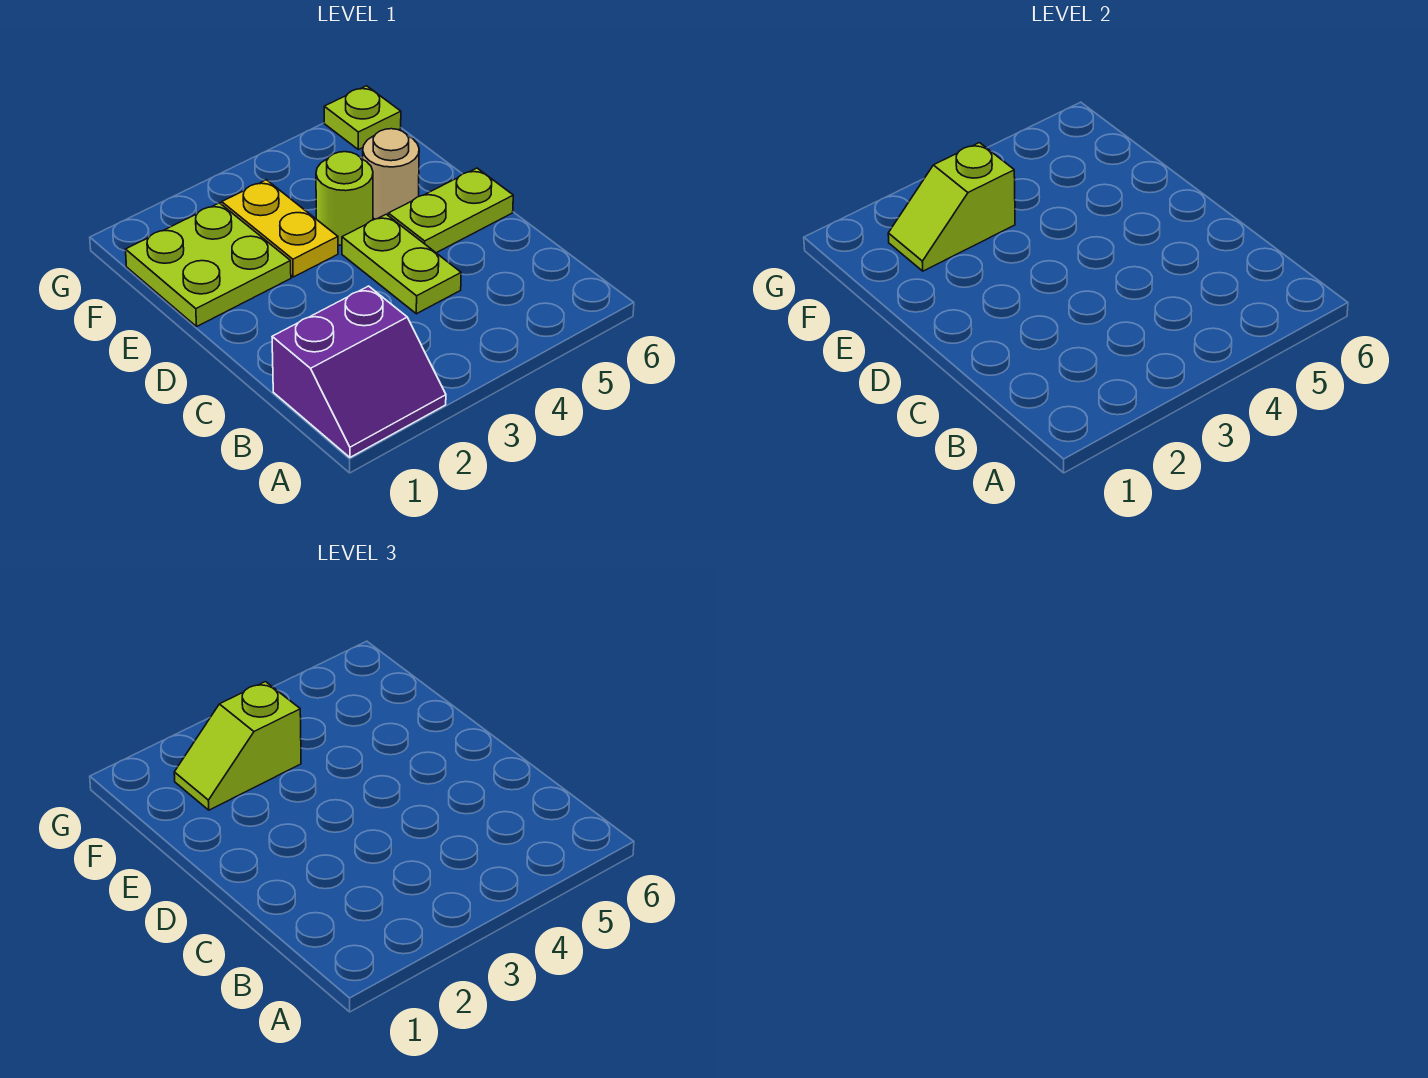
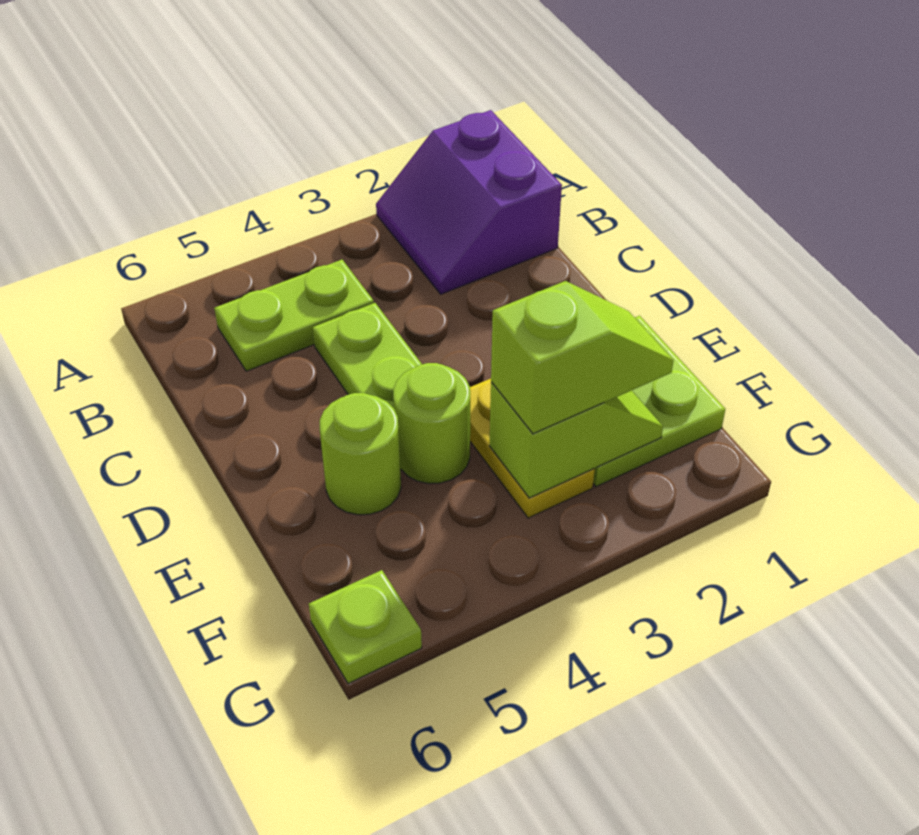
purple 2x2 slope [272,286,446,457] -> purple 2x2 slope turned to [376,110,562,294]
lime 1x2 plate [388,168,513,253] -> lime 1x2 plate moved to [214,260,374,371]
tan 1x1 round brick [363,129,419,219] -> lime 1x1 round brick [320,393,401,515]

